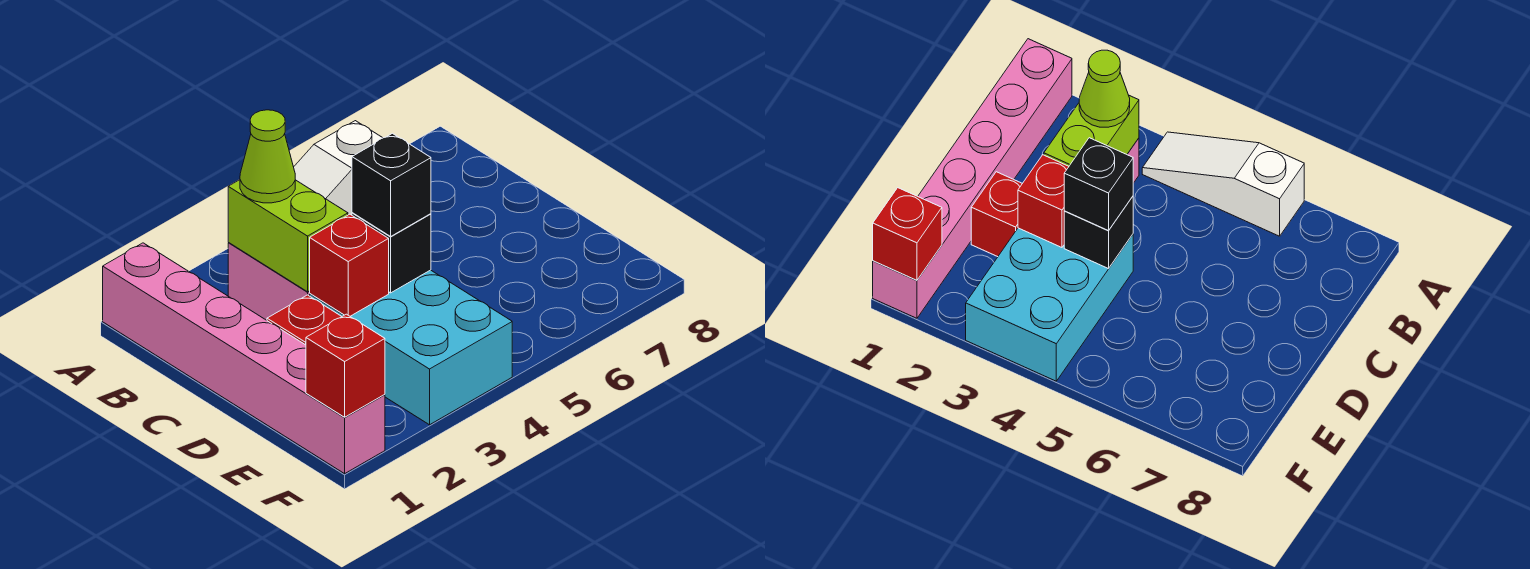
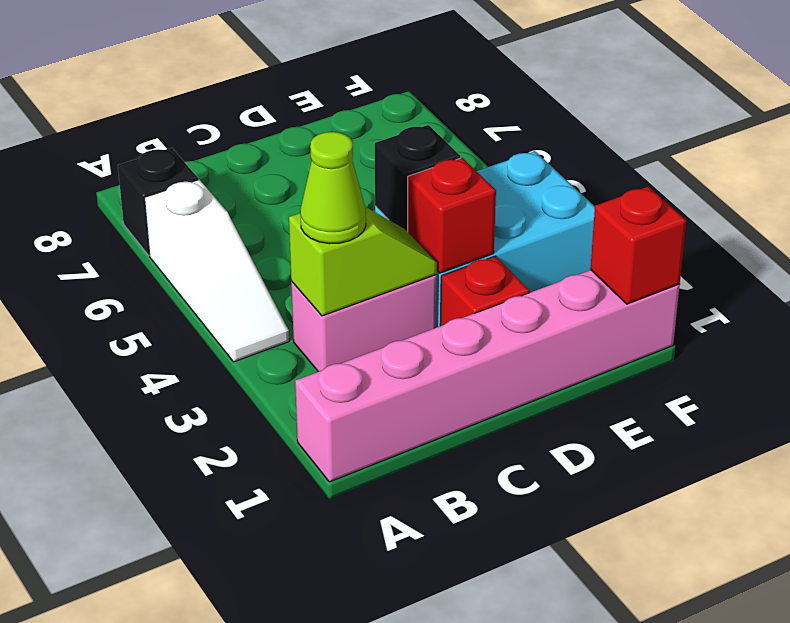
lime 1x2 brick [228,180,348,292] -> lime 1x2 slope [289,207,437,316]
black 1x1 brick [352,133,431,236] -> black 1x1 brick moved to [118,148,198,255]

